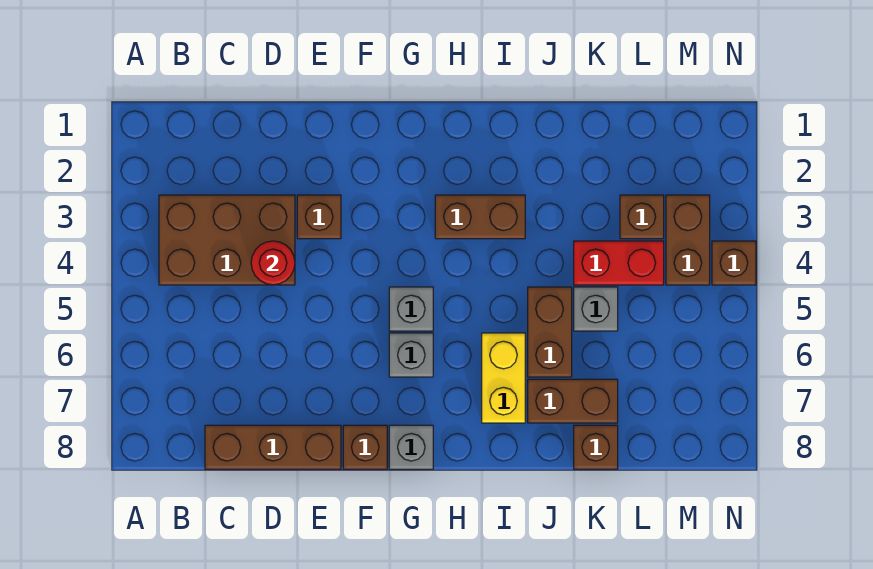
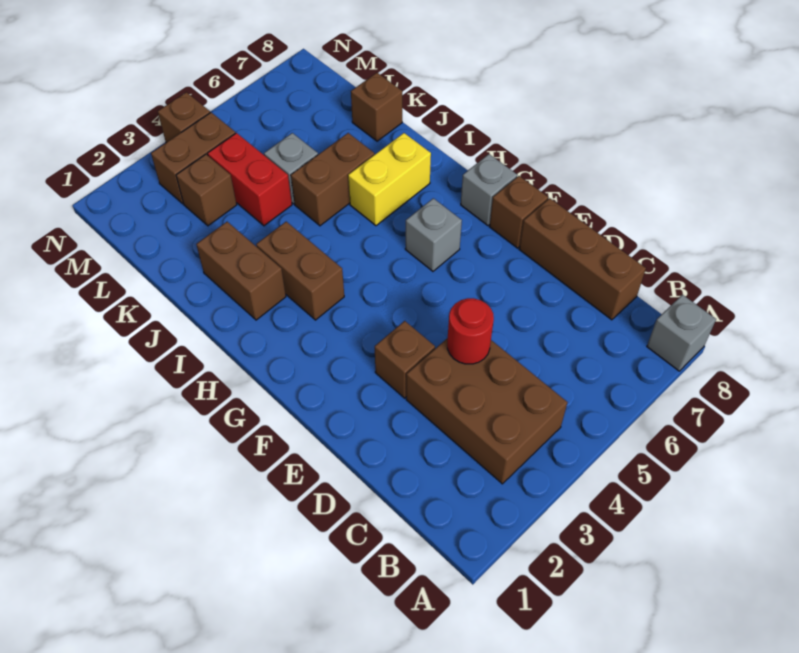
grey 1x1 brick [389,287,433,331] -> grey 1x1 brick moved to [647,295,716,371]
brown 1x2 brick [528,379,618,423] -> brown 1x2 brick moved to [196,222,286,320]

